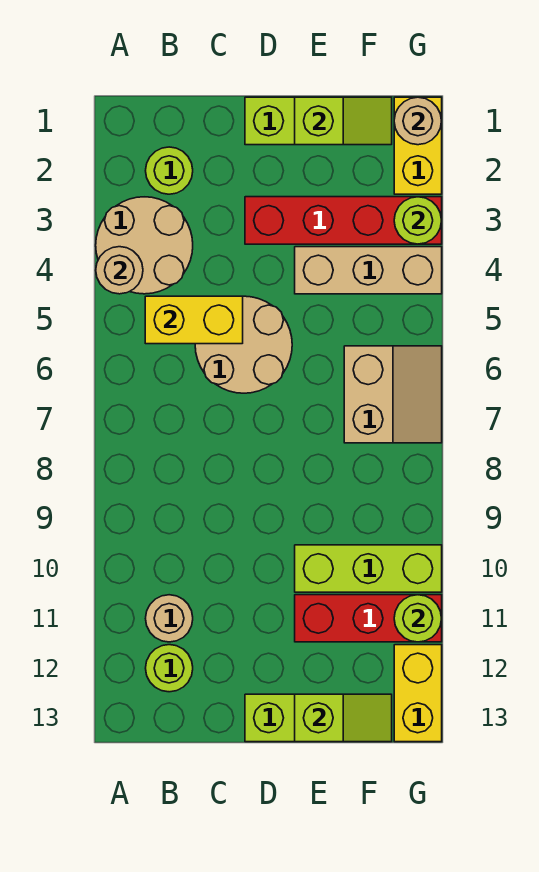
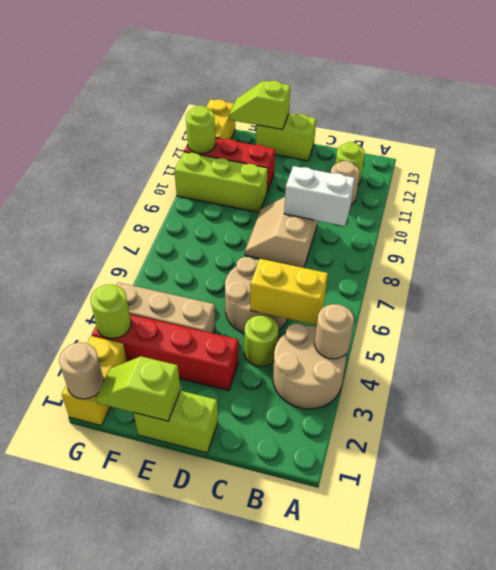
lime 1x1 round brick [146,147,193,194] -> lime 1x1 round brick moved to [244,315,279,367]
none -> white 1x2 brick [284,166,355,226]
tan 2x2 slope [344,346,442,443] -> tan 2x2 slope moved to [245,197,318,268]

